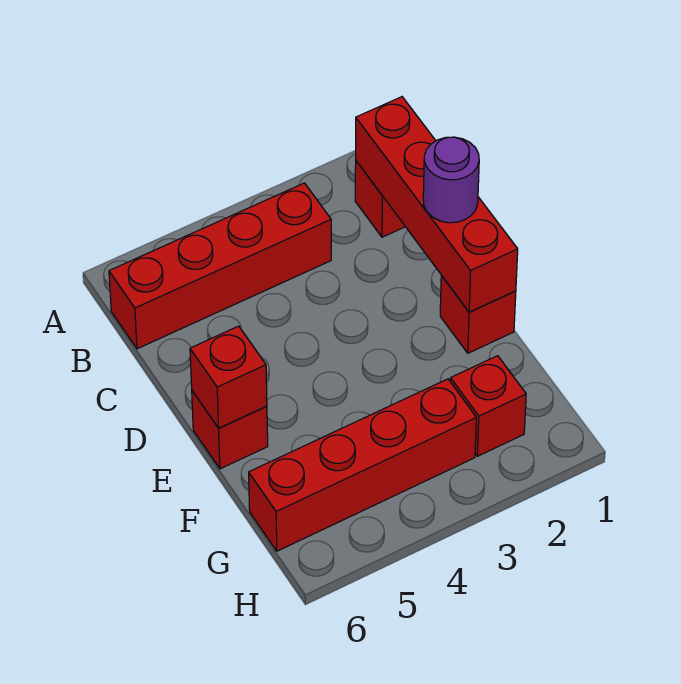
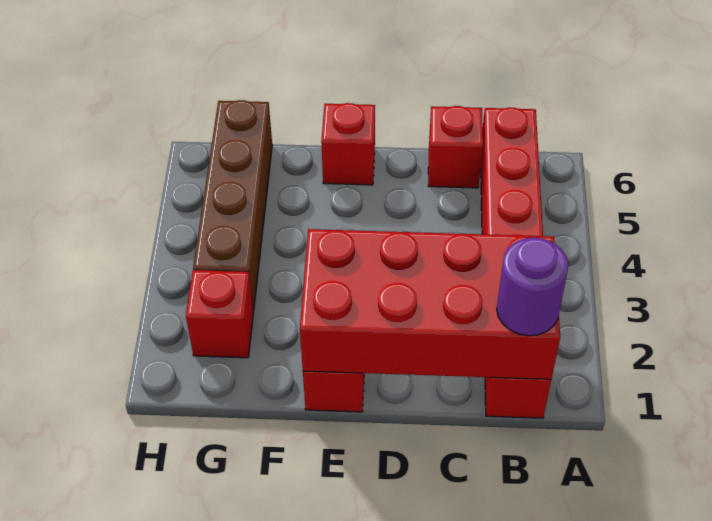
red 1x4 brick [356,97,518,312] -> red 2x4 brick [300,229,560,379]
purple 1x1 round brick [423,137,479,223] -> purple 1x1 round brick moved to [497,238,568,336]
red 1x1 brick [190,326,267,428] -> red 1x1 brick moved to [428,106,483,188]
red 1x4 brick [249,379,476,551] -> brown 1x4 brick [193,100,272,310]

